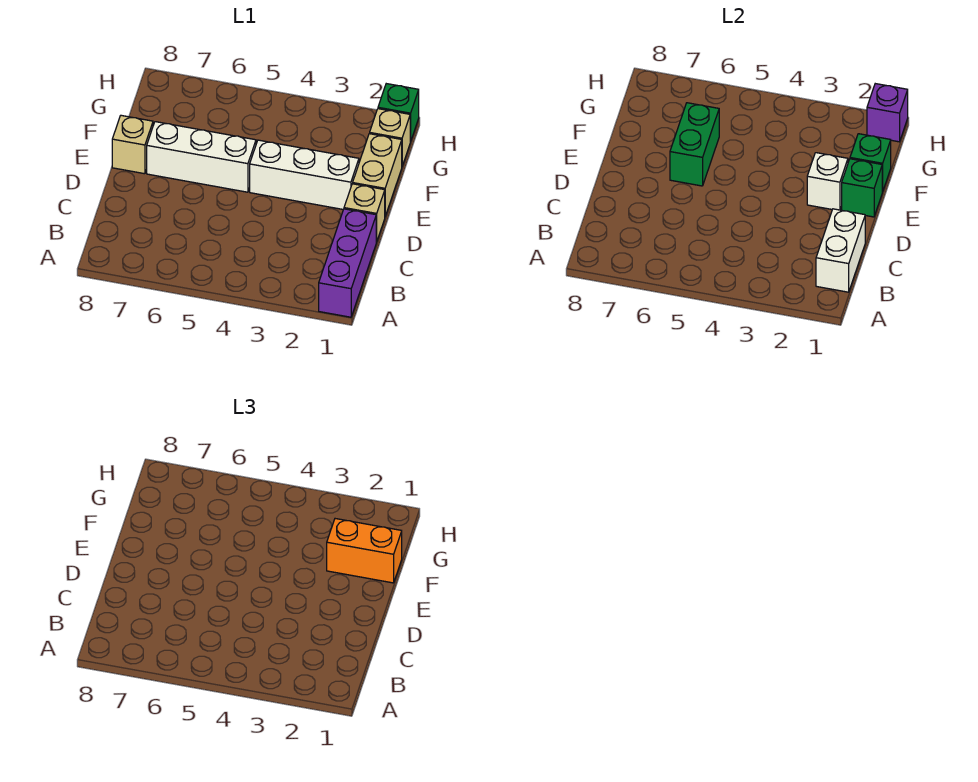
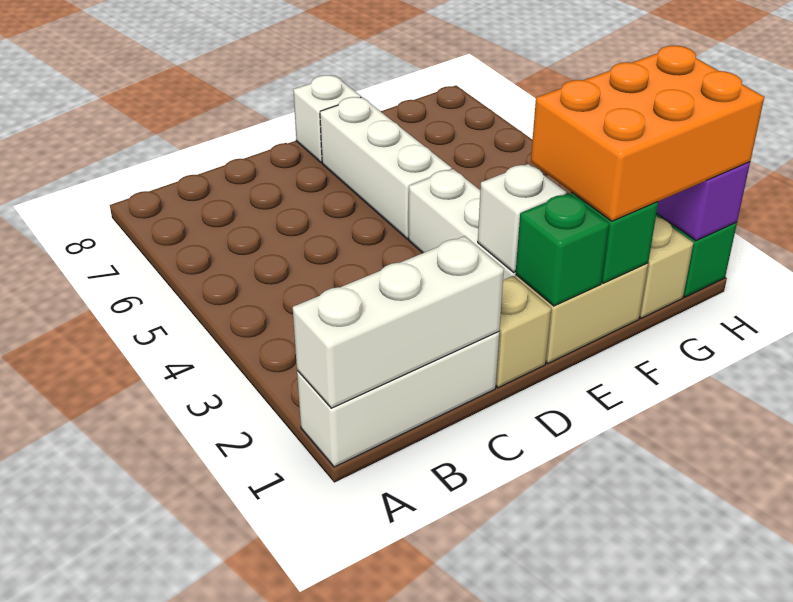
purple 1x3 brick [319,209,376,317] -> white 1x3 brick [297,332,499,467]
white 1x2 brick [816,209,865,292] -> white 1x3 brick [293,236,504,408]
green 1x2 brick [670,103,719,186] -> none
tan 1x1 brick [112,115,153,174] -> white 1x1 brick [293,75,361,163]
orange 1x2 brick [327,519,402,583] -> orange 2x3 brick [531,46,764,221]

